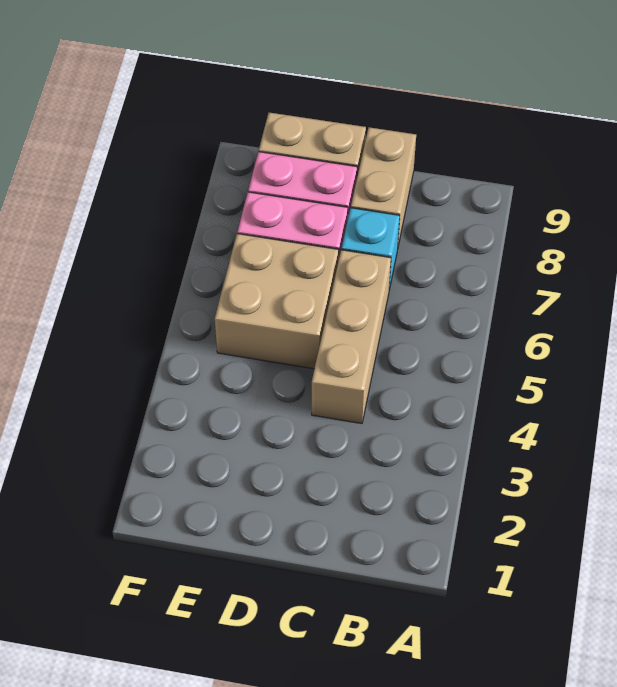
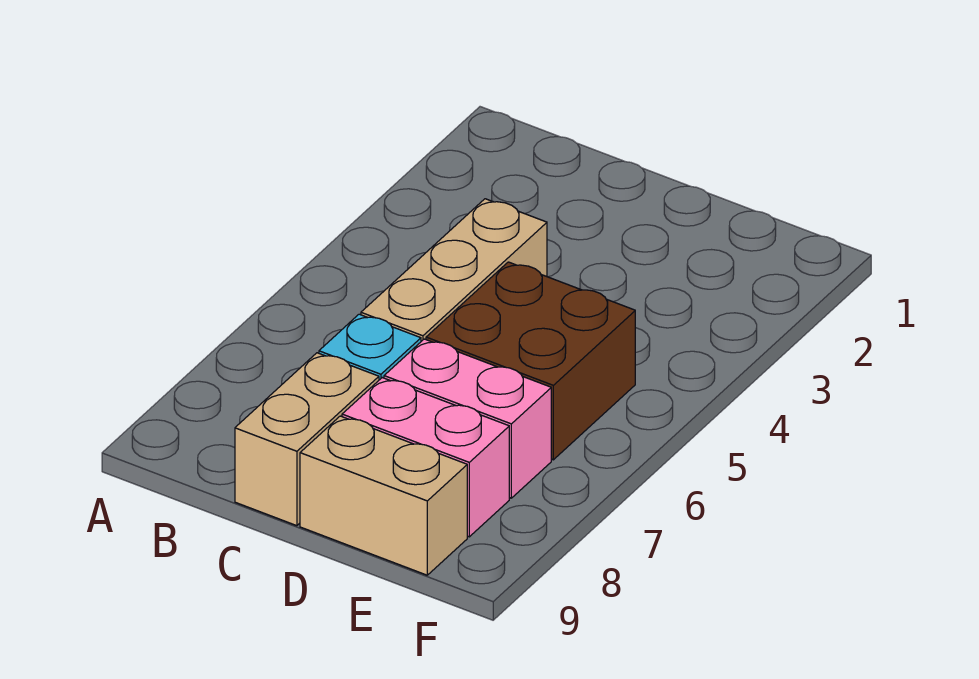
tan 2x2 brick [215,234,339,369] -> brown 2x2 brick [426,262,635,460]

